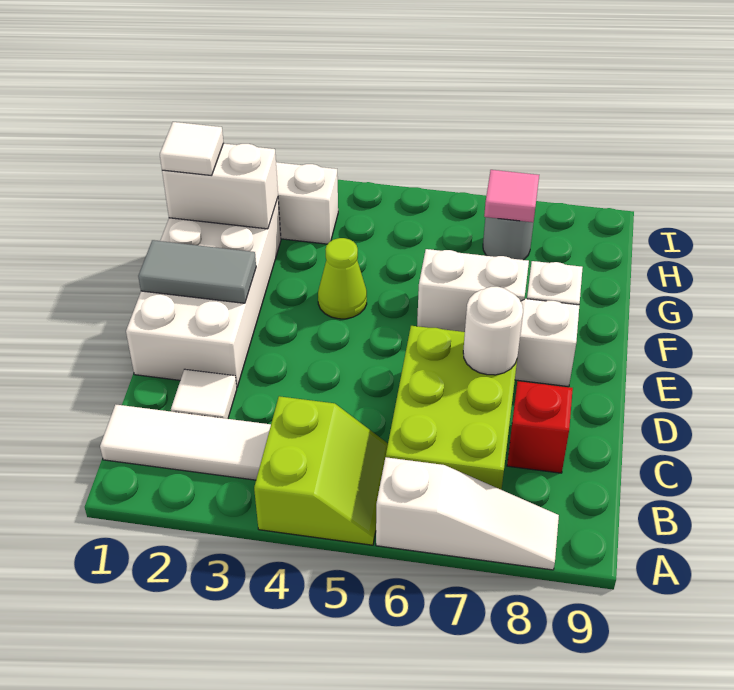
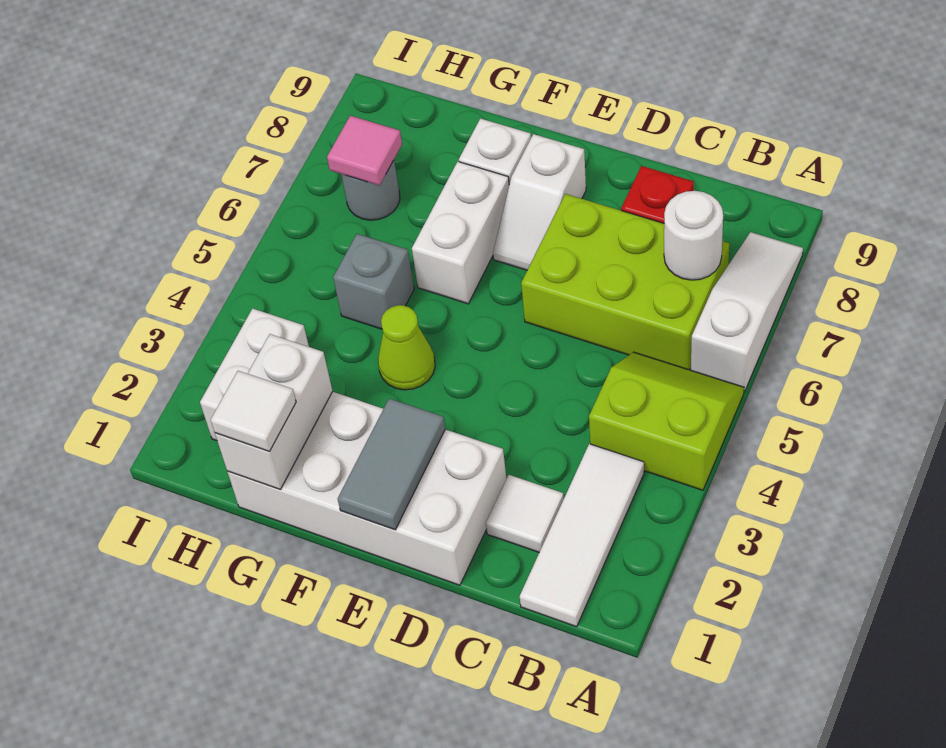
white 1x1 round brick [463,287,523,375] -> white 1x1 round brick moved to [664,191,723,280]
none -> grey 1x1 brick [333,234,414,329]

